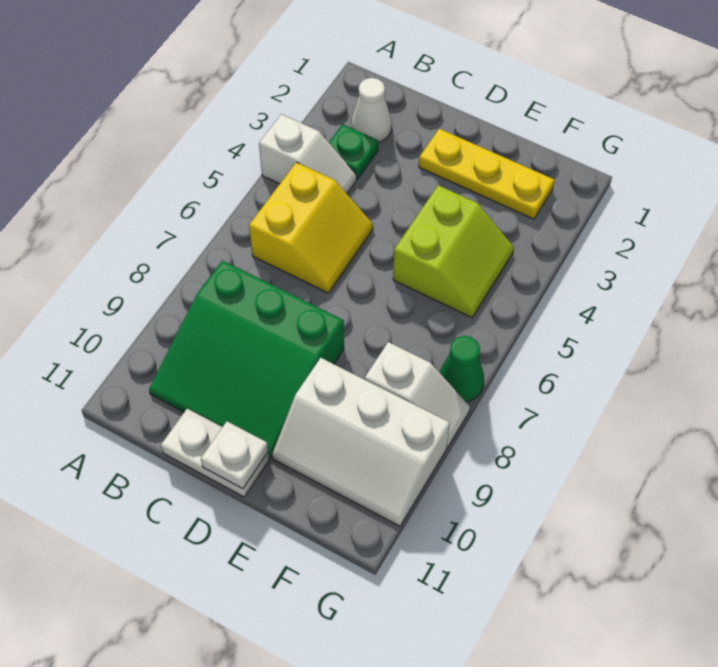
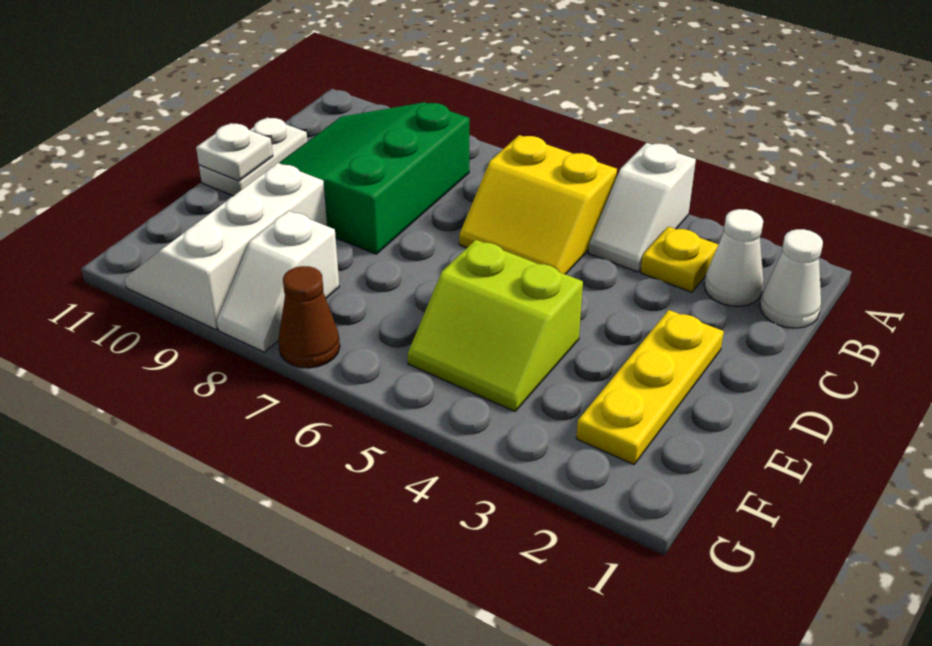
none -> white 1x1 cone [760,229,823,328]
green 1x1 plate [329,124,378,179] -> yellow 1x1 plate [641,227,719,292]
green 1x1 cone [439,336,484,402] -> brown 1x1 cone [278,266,340,368]

